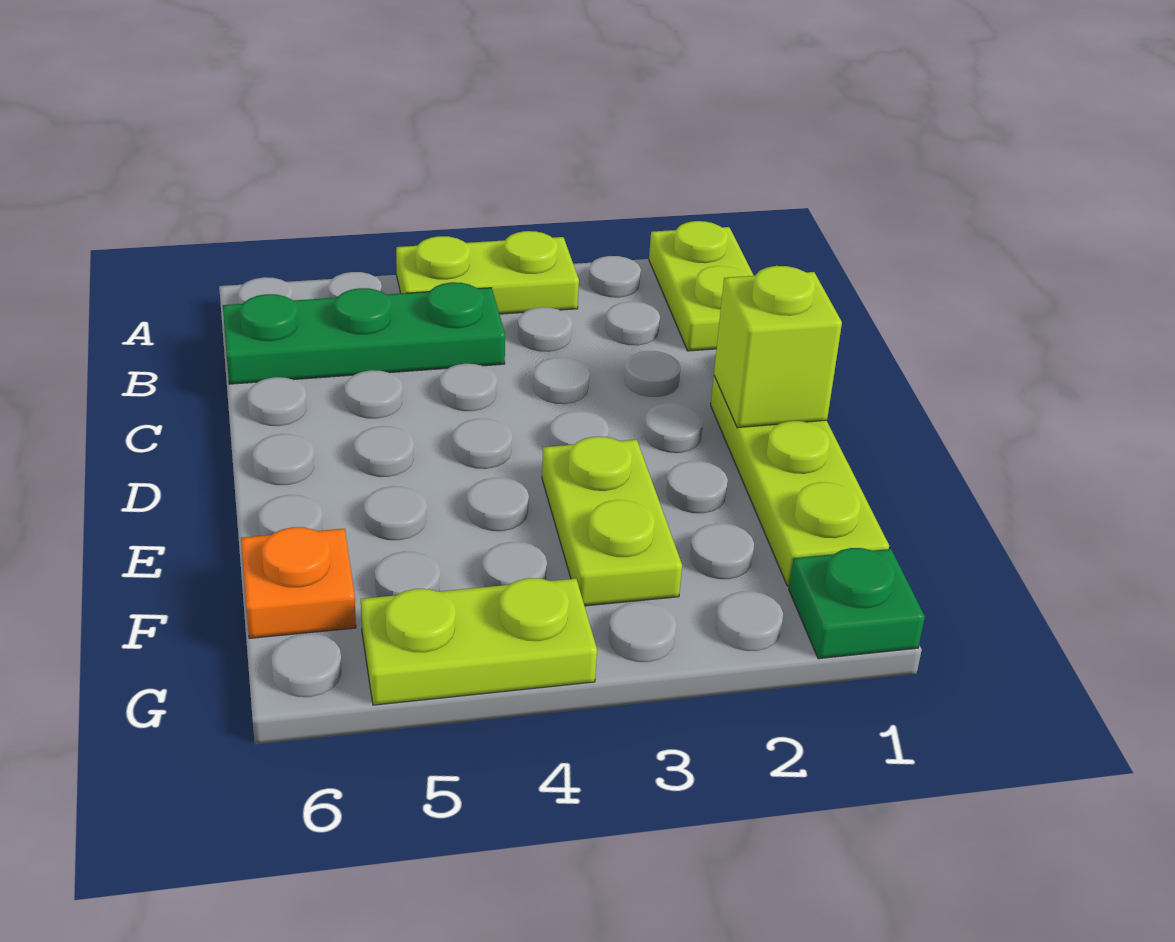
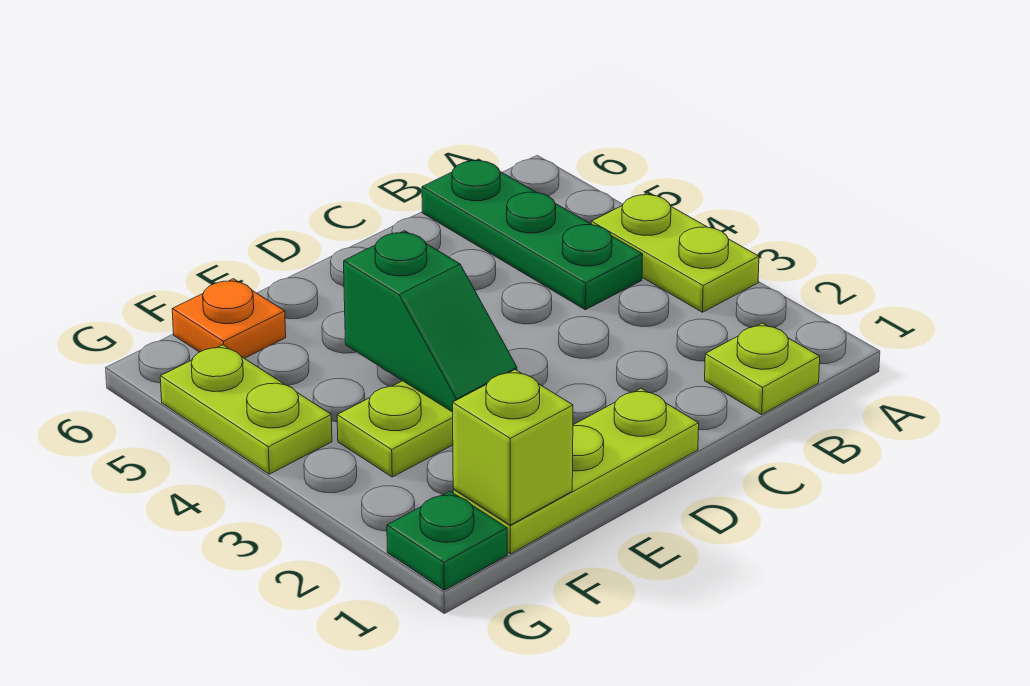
lime 1x2 plate [649,221,754,351] -> lime 1x1 plate [705,323,820,414]
lime 1x1 brick [714,266,842,428] -> lime 1x1 brick moved to [453,370,573,525]
none -> green 1x2 slope [344,231,517,412]

